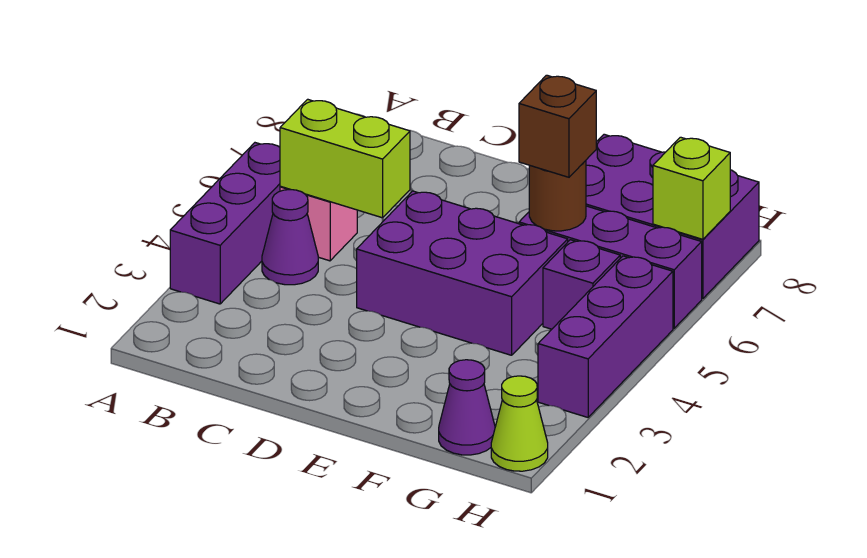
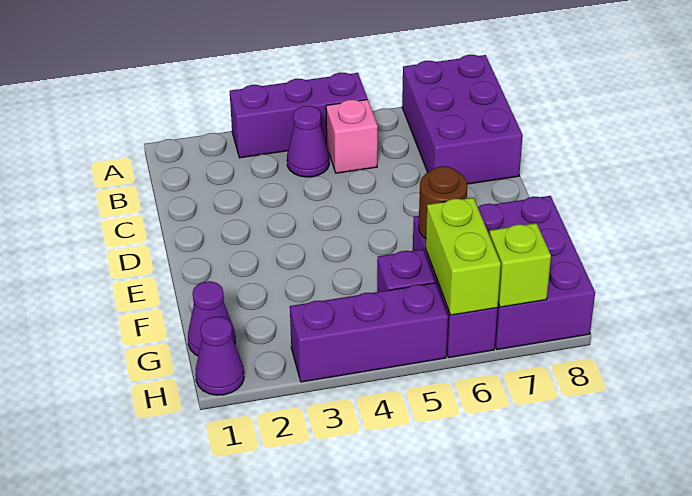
lime 1x2 brick [280,99,410,218] -> lime 1x2 brick moved to [426,198,501,315]
purple 2x3 brick [357,191,568,355] -> purple 2x3 brick moved to [402,55,523,184]
brown 1x1 brick [519,75,596,177] -> none
lime 1x1 cone [491,376,548,471] -> purple 1x1 cone [196,317,244,395]

